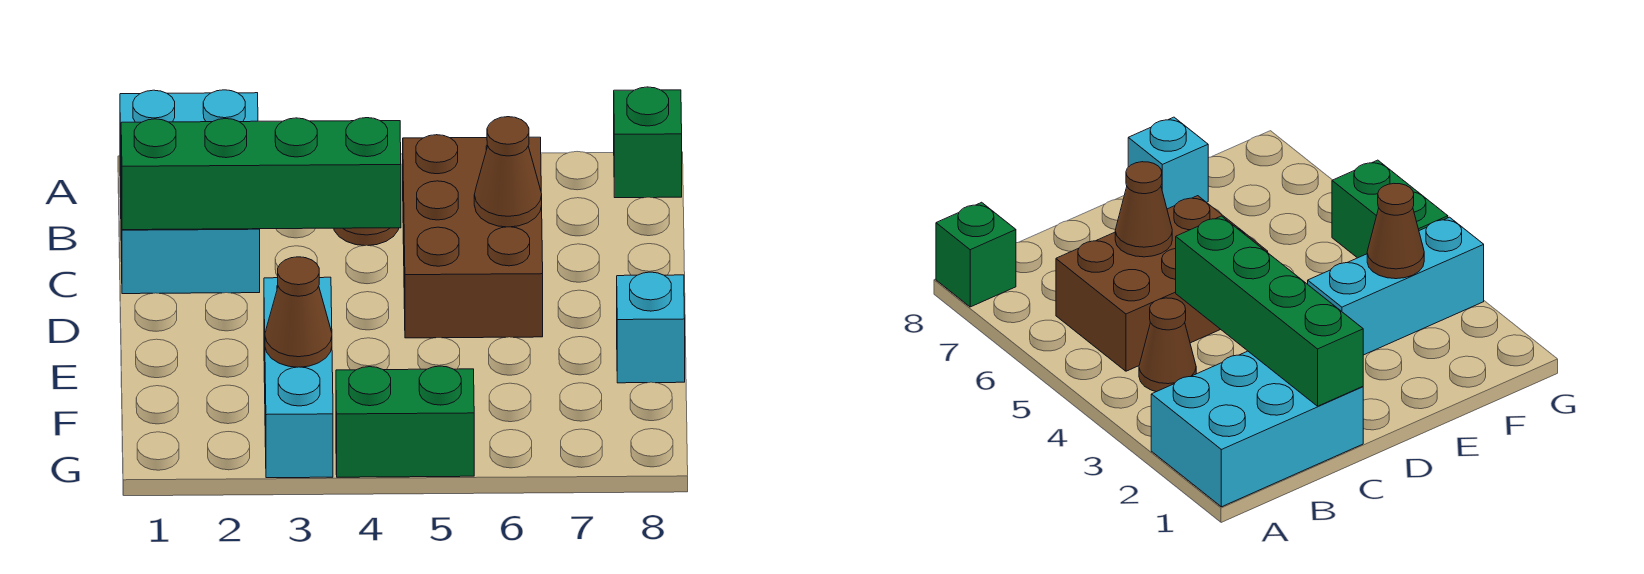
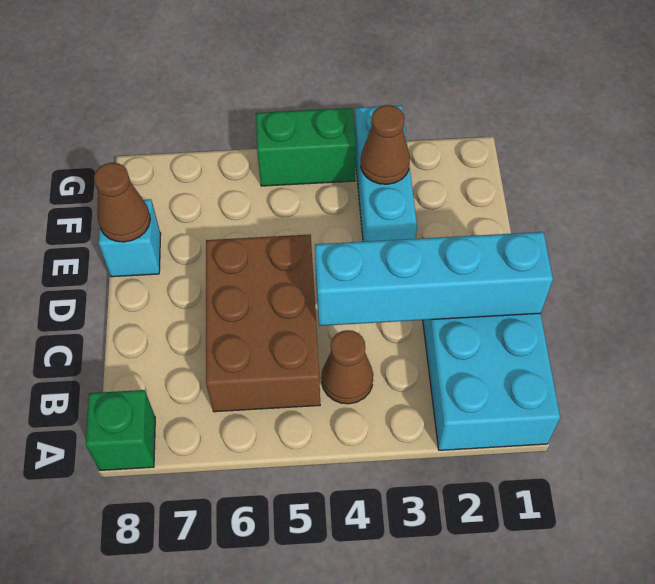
green 1x4 brick [121,118,401,230] -> cyan 1x4 brick [315,232,553,326]
brown 1x1 cone [474,117,542,227] -> brown 1x1 cone moved to [94,163,150,242]

